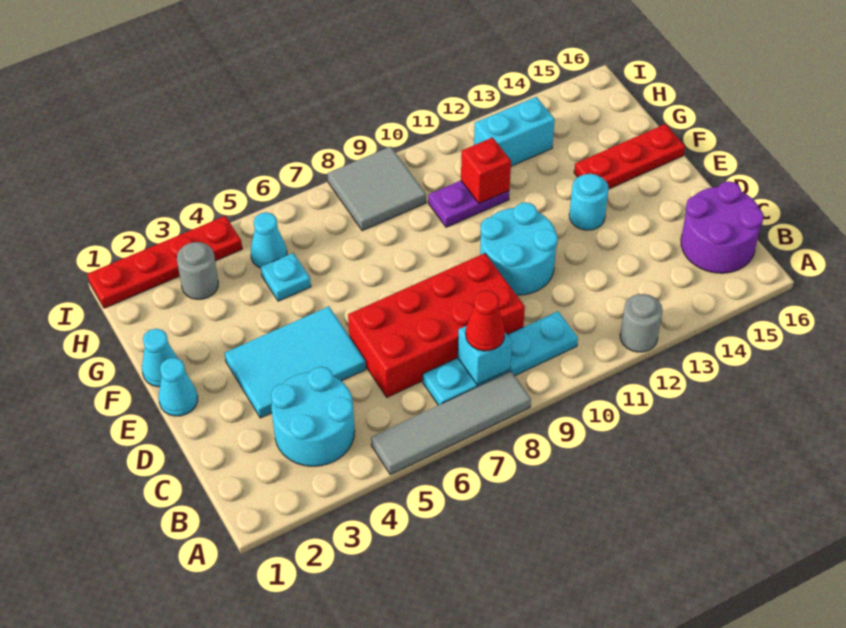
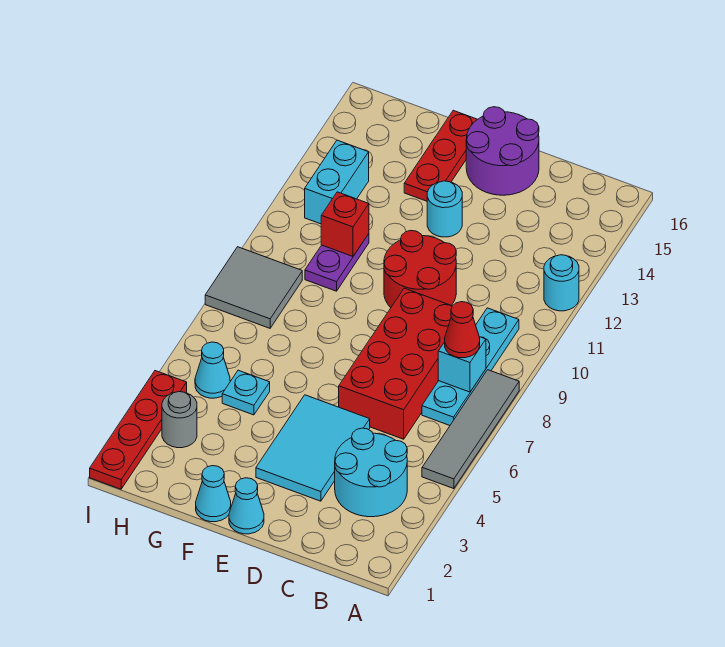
grey 1x1 round brick [620,294,663,352] -> cyan 1x1 round brick [544,255,579,311]
purple 2x2 round brick [681,181,764,273] -> purple 2x2 round brick moved to [466,107,539,195]
cyan 2x2 round brick [480,202,558,295] -> red 2x2 round brick [384,231,456,308]

